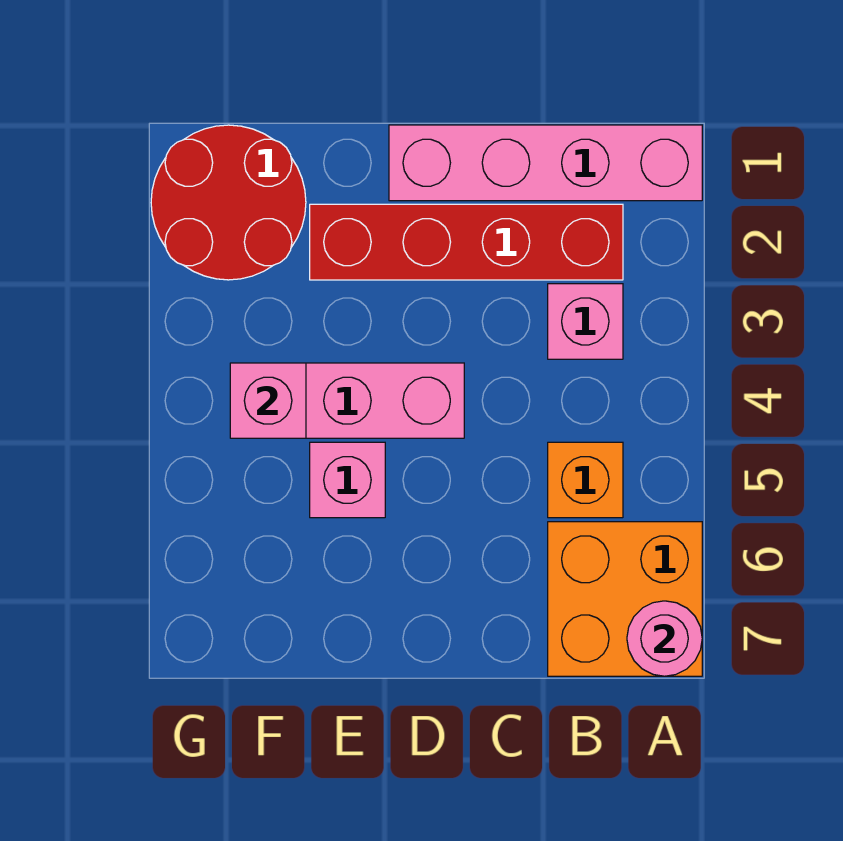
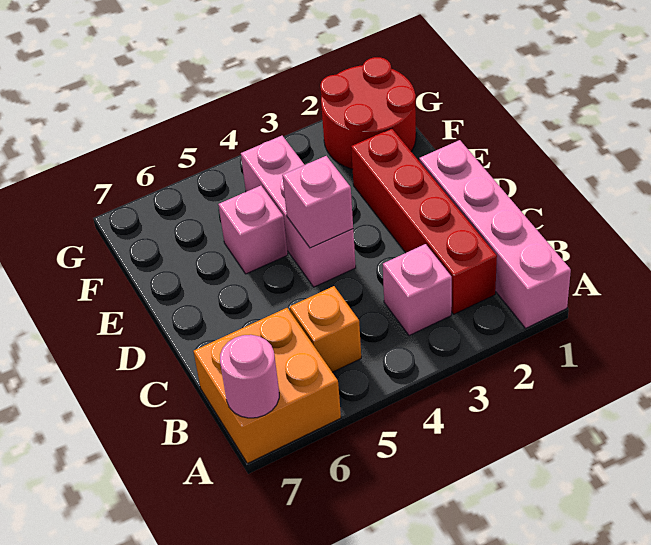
pink 1x1 brick [230,363,306,438] -> pink 1x1 brick moved to [282,156,353,248]

